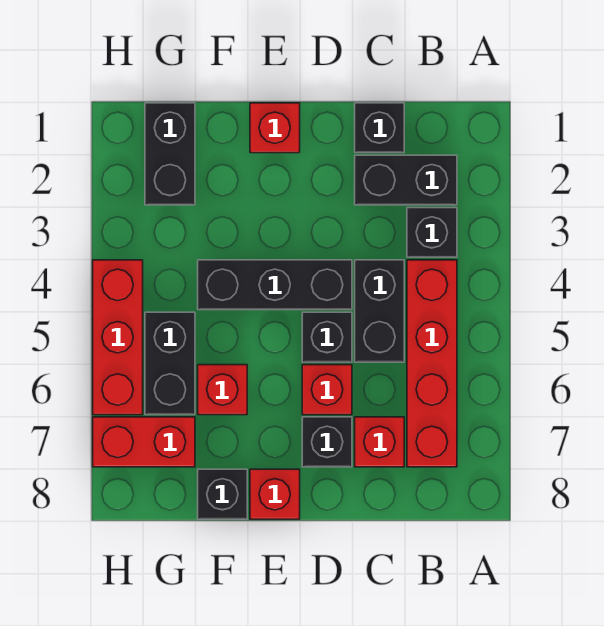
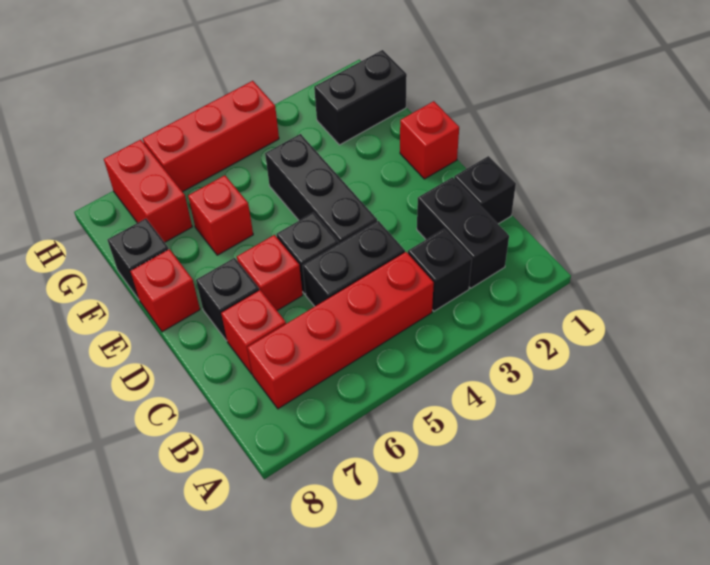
black 1x2 brick [145,312,195,415] -> none

